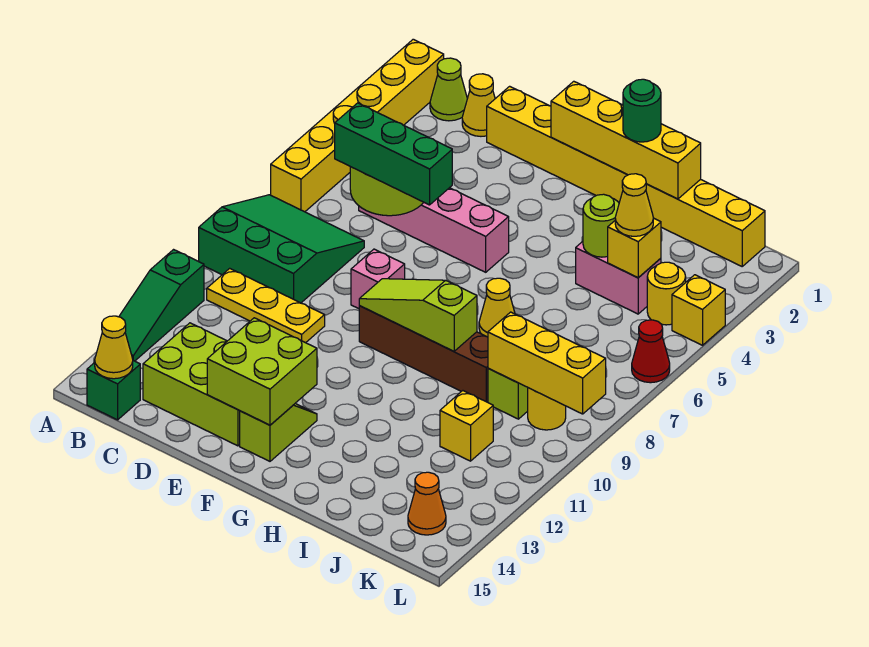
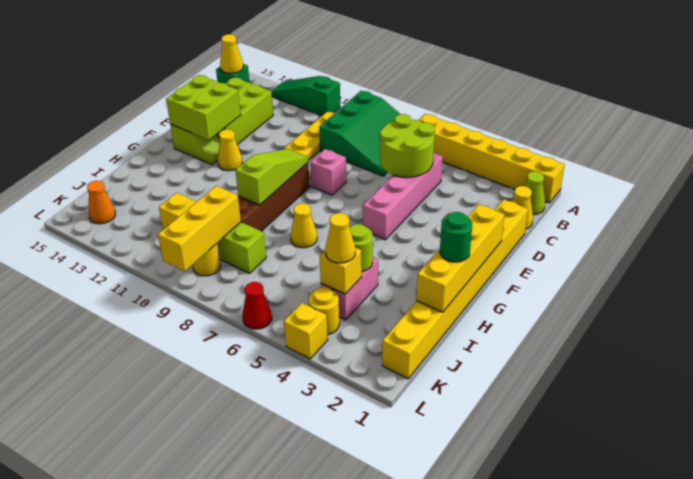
green 1x3 brick [335,103,452,205] -> none
none -> yellow 1x1 cone [218,129,242,171]

